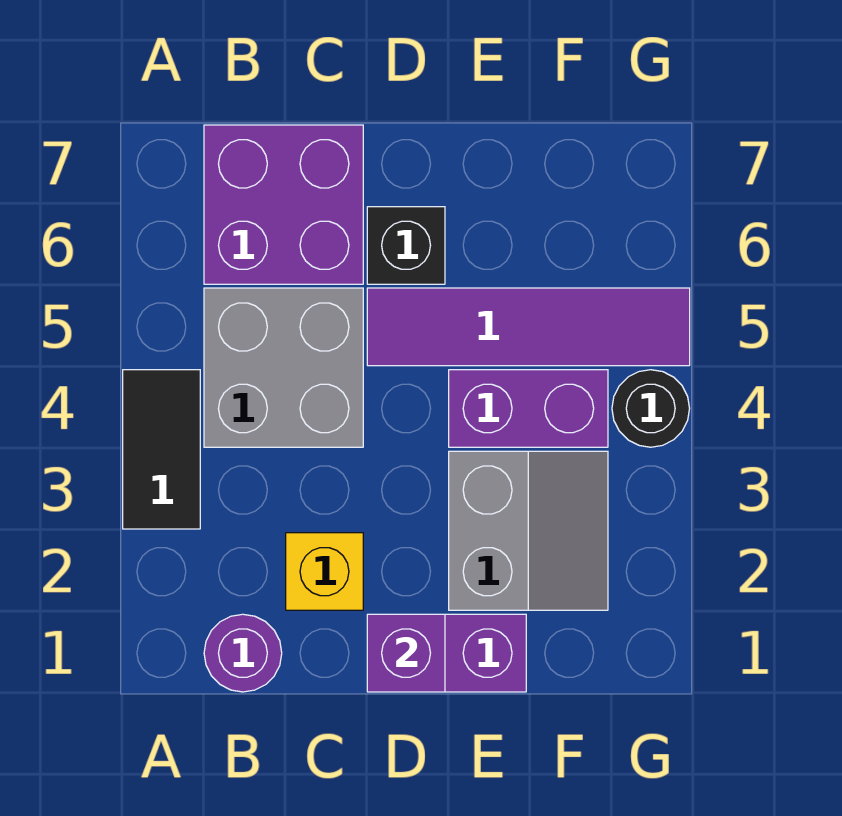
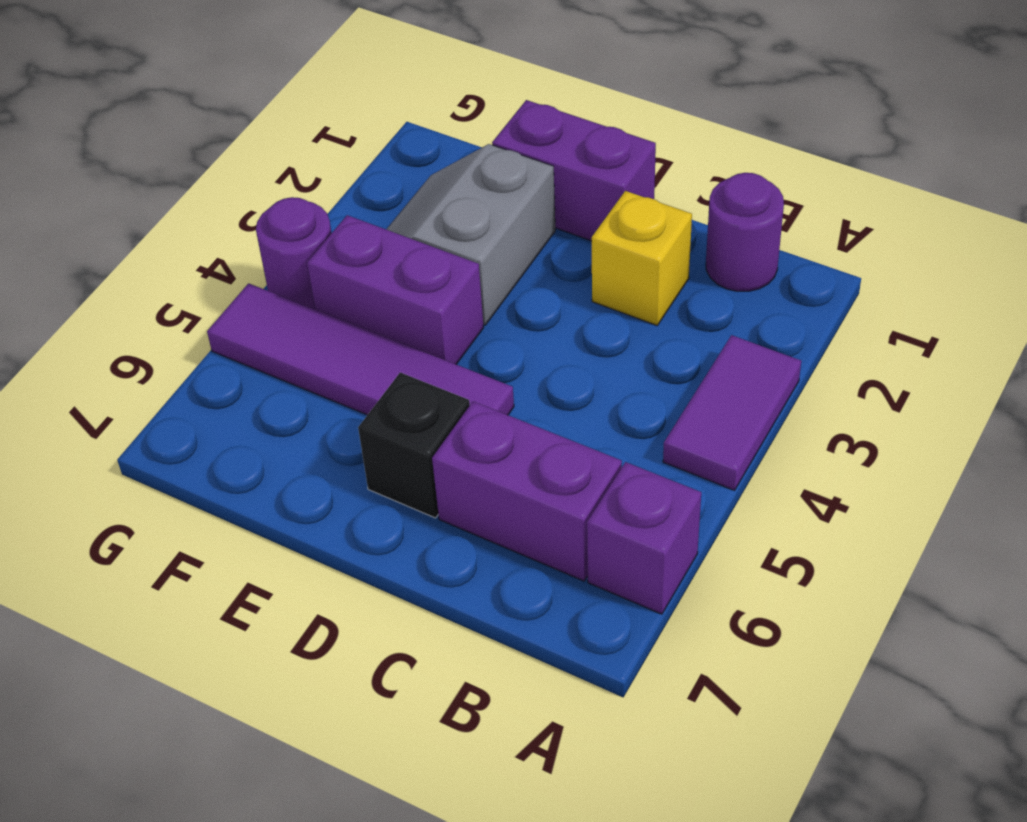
black 1x2 tile [123,370,200,529] -> purple 1x2 tile [663,335,801,490]
grey 2x2 brick [204,288,363,447] -> none
purple 2x2 brick [204,125,363,284] -> purple 1x2 brick [432,402,622,581]
purple 1x1 brick [367,614,445,692] -> purple 1x1 brick moved to [587,462,701,614]
black 1x1 round brick [612,370,690,447] -> purple 1x1 round brick [256,197,332,309]

